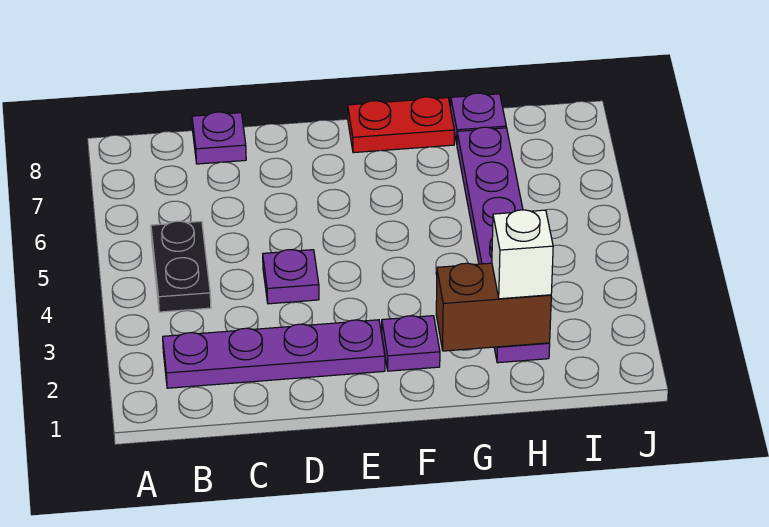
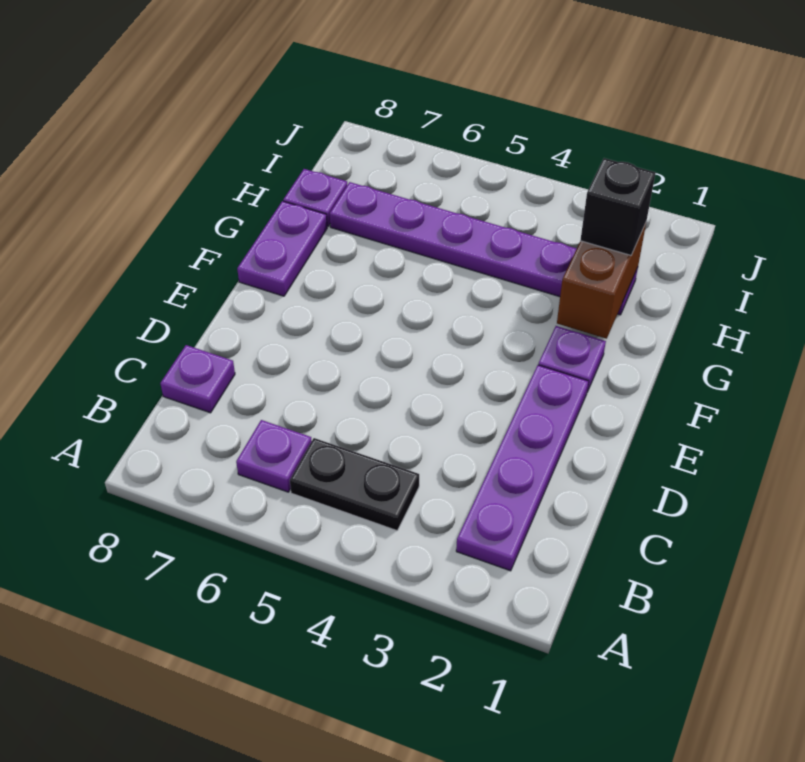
purple 1x1 plate [263,250,319,304] -> purple 1x1 plate moved to [236,420,312,492]
red 1x2 plate [348,97,454,153] -> purple 1x2 plate [237,201,327,296]
white 1x1 brick [492,210,553,299] -> black 1x1 brick [580,158,655,255]

